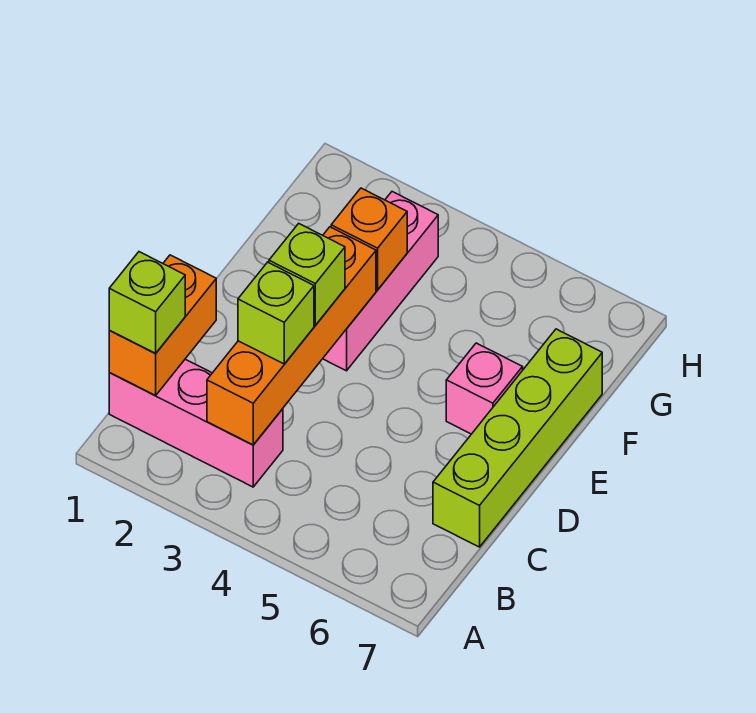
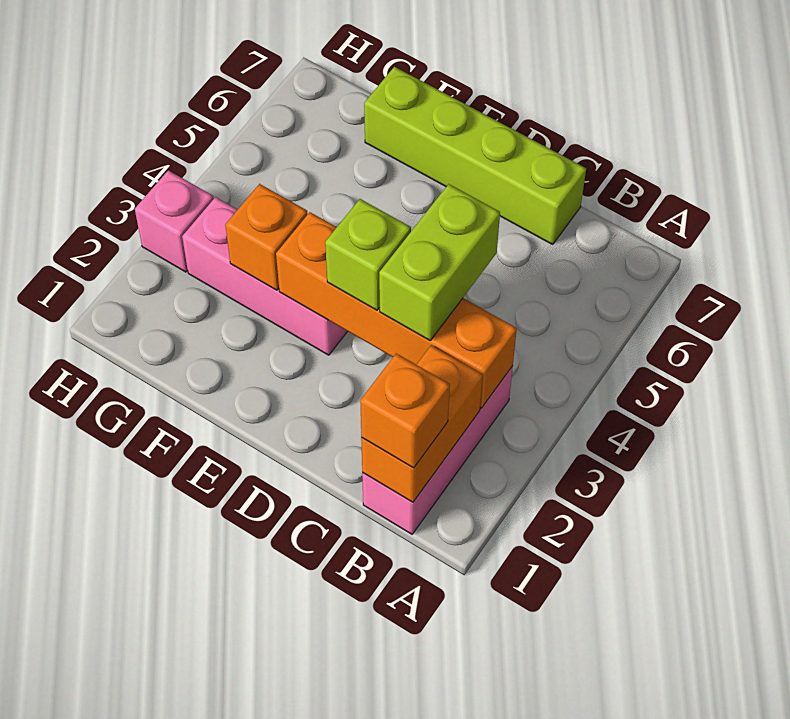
orange 1x2 brick [109,255,216,395] -> orange 1x2 brick turned to [361,345,483,502]
lime 1x1 brick [109,252,185,353] -> orange 1x1 brick [360,353,450,468]
lime 1x1 brick [238,262,314,364] -> lime 1x2 brick [379,184,500,340]
pink 1x1 brick [446,343,523,434] -> pink 1x1 brick moved to [135,170,214,272]

